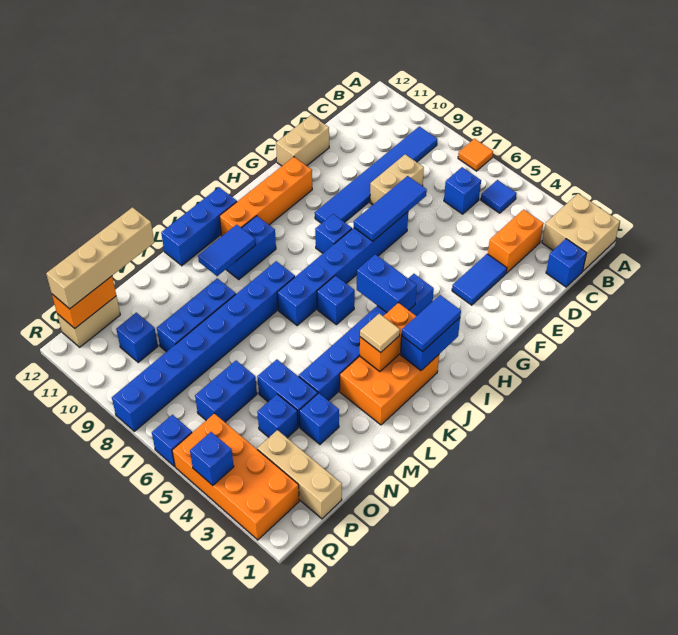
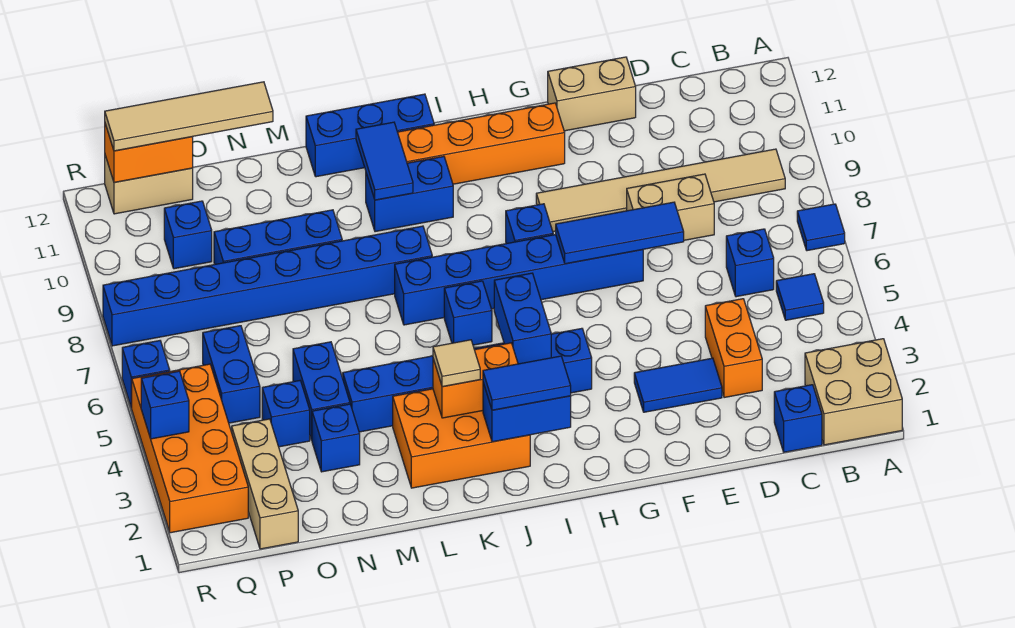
orange 1x1 tile [458,139,493,171] -> blue 1x1 tile [797,204,845,251]
blue 1x6 tile [315,126,437,223] -> tan 1x6 tile [536,149,785,232]
orange 1x2 brick [488,210,543,273] -> orange 1x2 brick turned to [705,299,762,398]
blue 1x2 tile [198,225,256,276] -> blue 1x2 tile turned to [356,122,413,200]
tan 1x4 brick [46,207,154,309] -> tan 1x4 tile [105,82,273,151]
blue 1x2 brick [195,361,257,422] -> blue 1x2 brick turned to [203,326,260,423]

